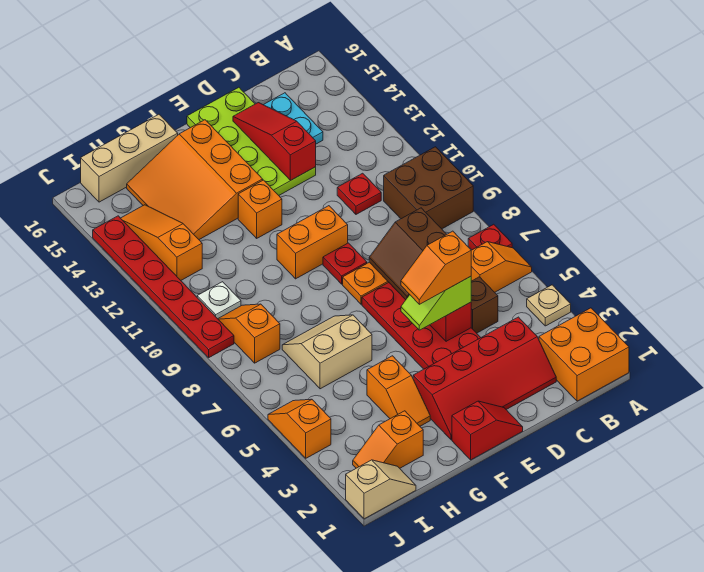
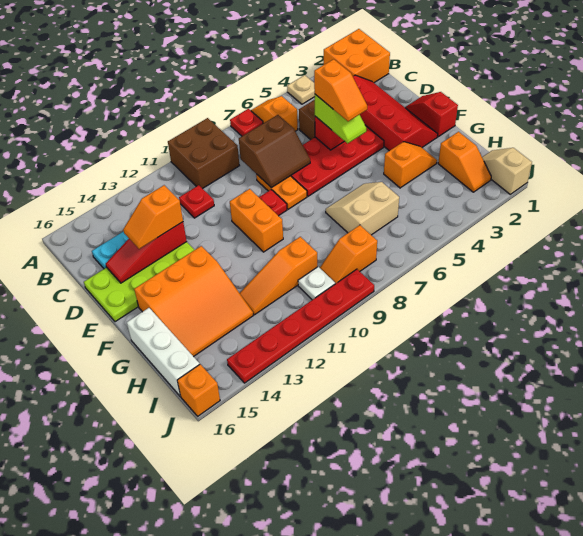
orange 1x1 brick [238,180,282,238] -> orange 1x1 brick moved to [177,364,220,416]
tan 2x2 slope [282,315,372,389] -> tan 2x2 slope turned to [326,182,399,235]
tan 1x3 brick [81,114,178,202] -> white 1x3 brick [127,308,200,396]
orange 1x3 slope [121,205,202,280] -> orange 1x3 slope moved to [240,237,317,315]
orange 1x2 slope [268,399,331,458] -> orange 1x2 slope moved to [123,185,183,249]

